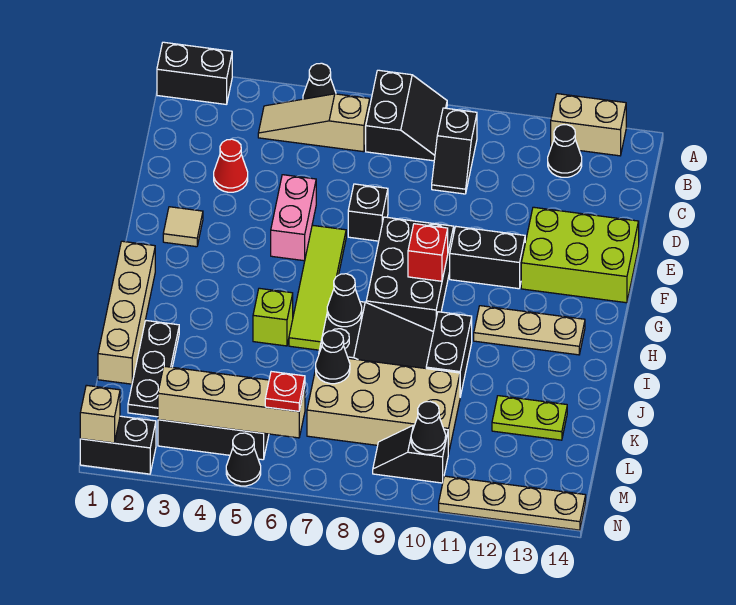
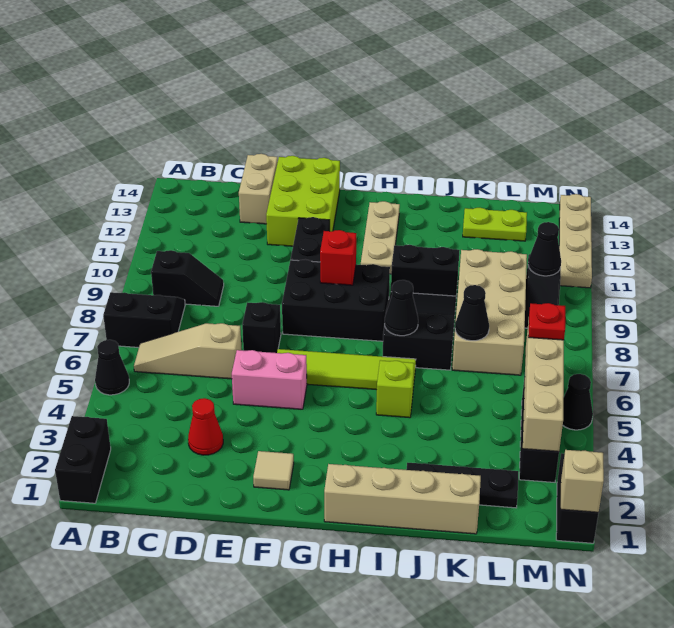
tan 1x2 brick [551,94,626,156] -> tan 1x2 brick moved to [239,154,278,224]
tan 1x3 slope [258,94,370,152] -> tan 1x3 slope turned to [134,323,242,379]
black 1x1 cone [548,125,582,177] -> none
lime 1x2 plate [492,396,567,440] -> lime 1x2 plate turned to [463,208,527,241]

